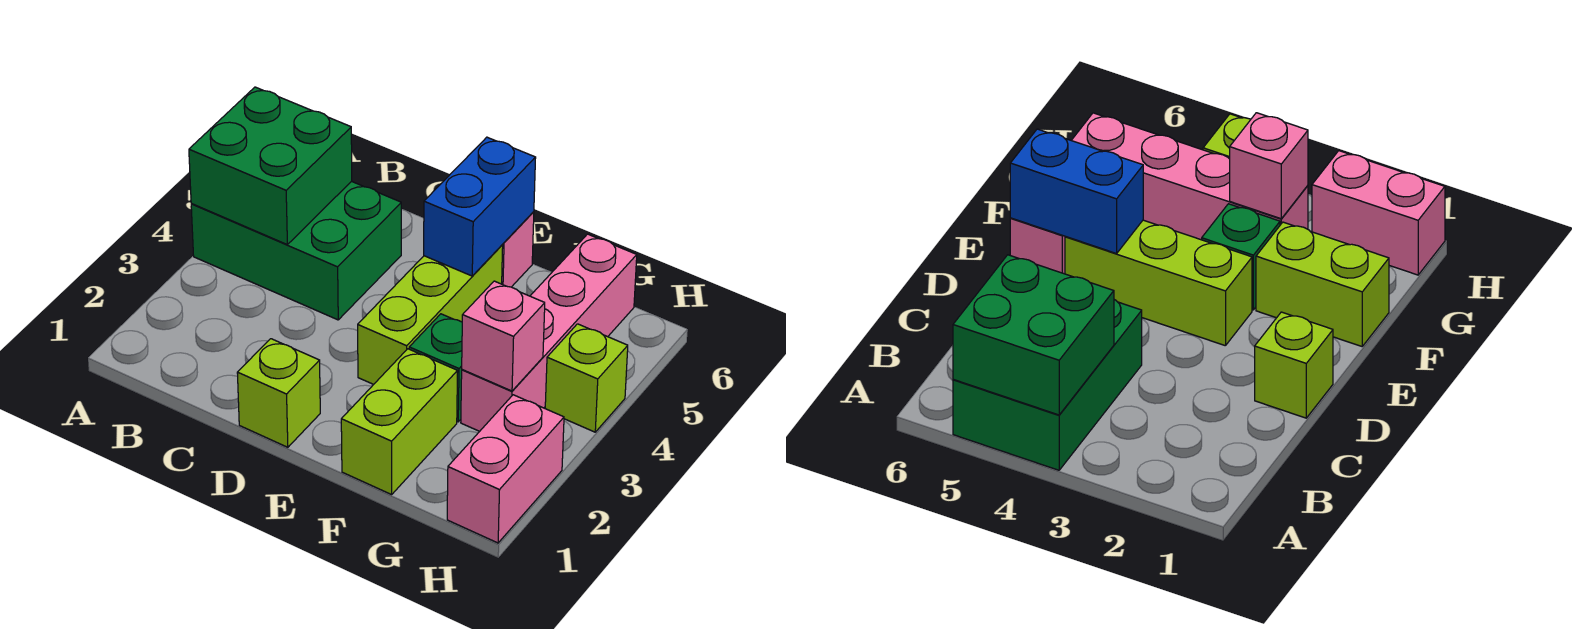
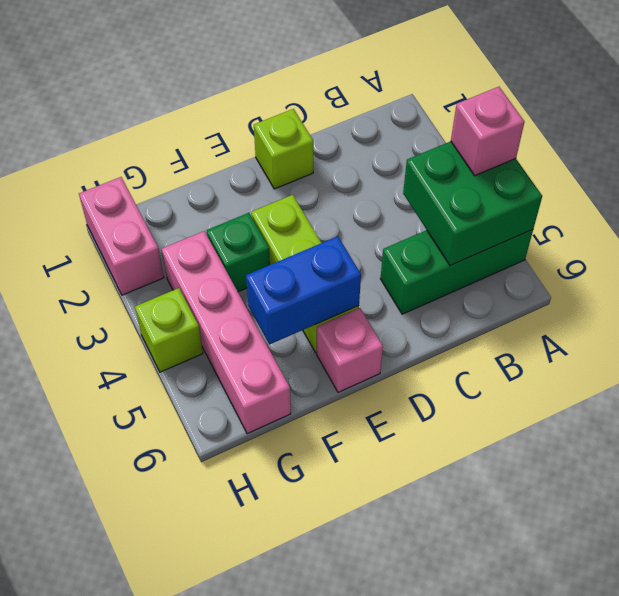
green 2x3 brick [191,181,401,320] -> green 1x3 brick [380,230,533,314]
blue 1x2 brick [424,137,536,276] -> blue 1x2 brick turned to [246,236,361,344]
lime 1x2 brick [341,349,458,495] -> none
pink 1x1 brick [462,281,545,391] -> pink 1x1 brick moved to [451,87,524,175]

